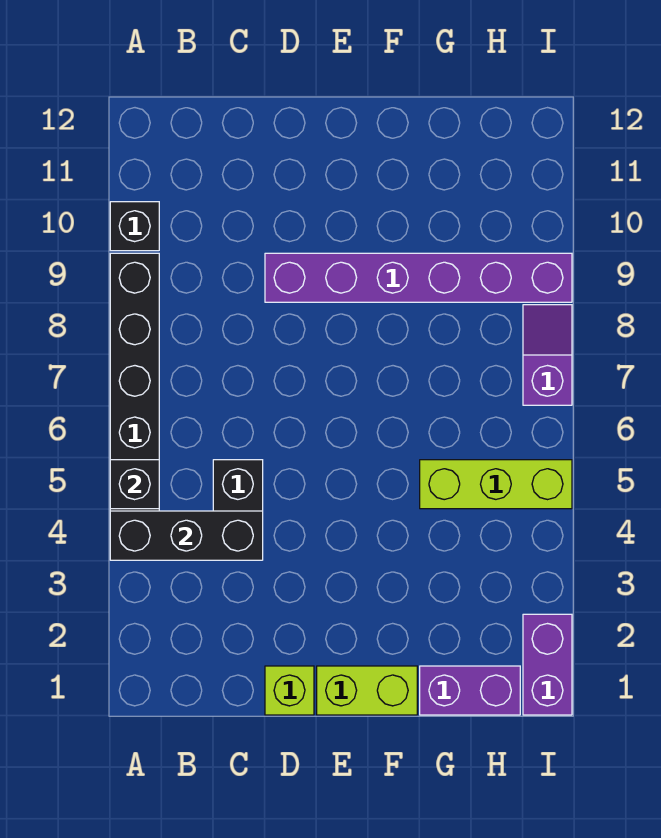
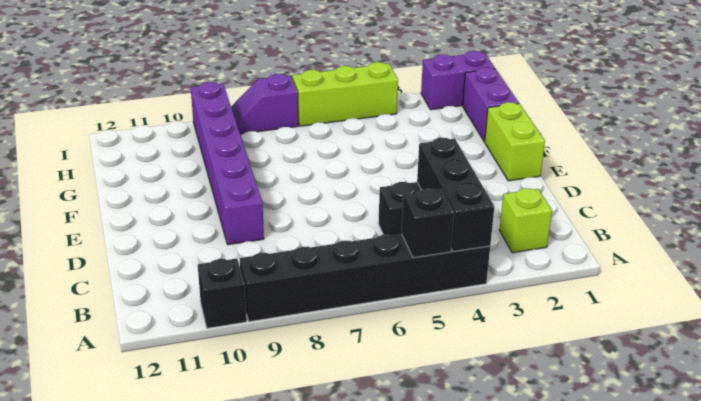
lime 1x1 brick [265,666,314,715] -> lime 1x1 brick moved to [499,188,552,253]
lime 1x3 brick [420,460,572,509] -> lime 1x3 brick turned to [293,62,398,126]

